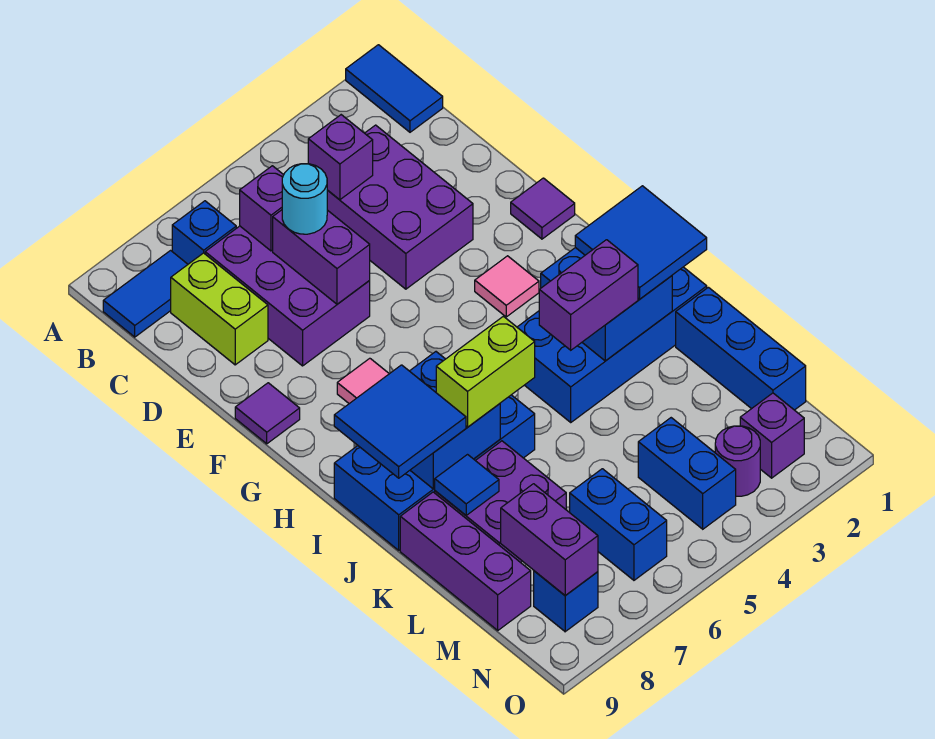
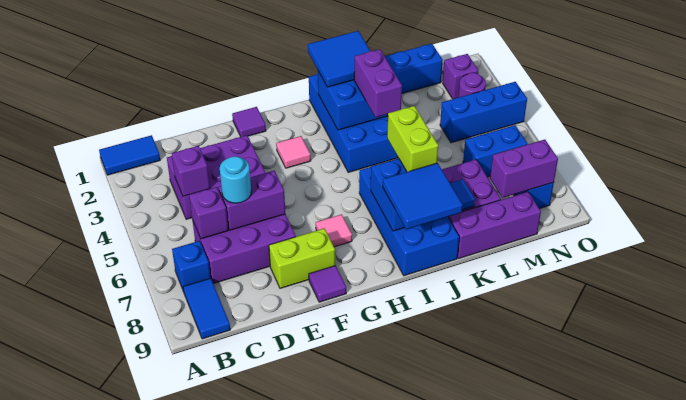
lime 1x2 brick [171,253,268,365] -> lime 1x2 brick moved to [269,228,335,288]
blue 1x2 brick [638,418,736,529] -> blue 1x3 brick [440,82,527,143]

